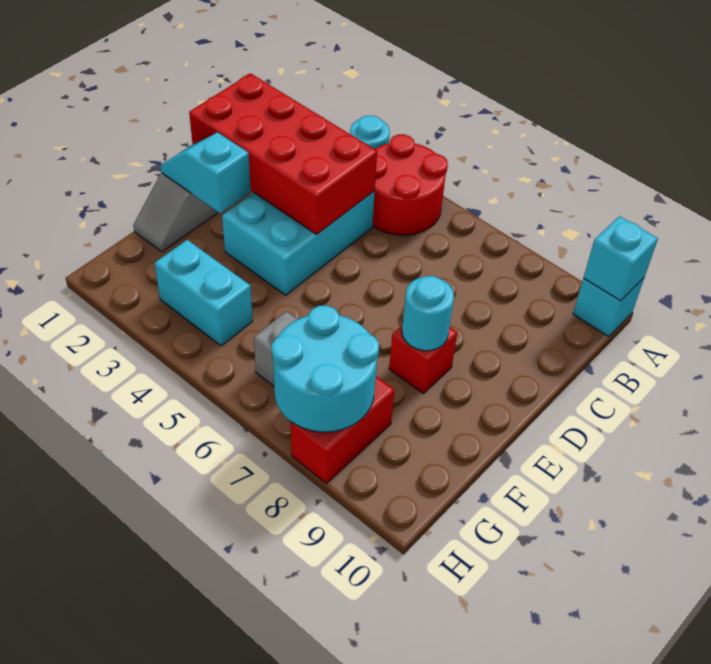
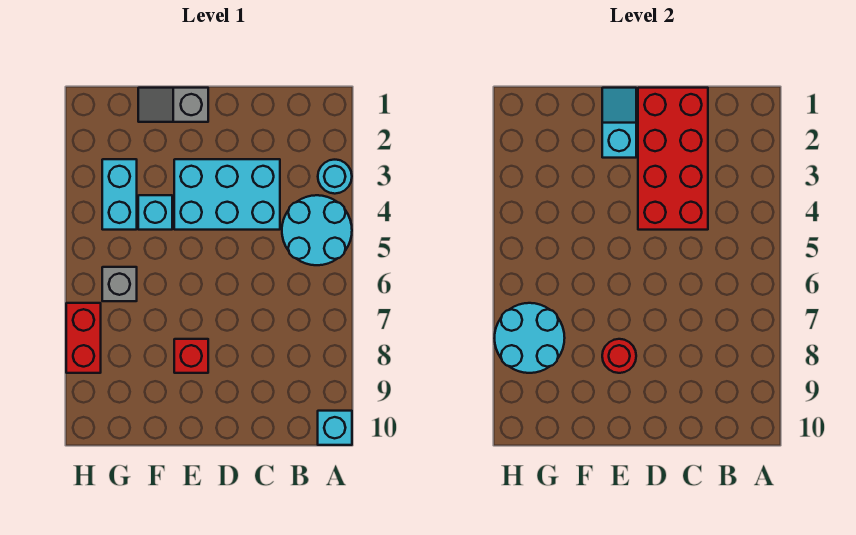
red 2x2 round brick [372,134,448,235] -> cyan 2x2 round brick [282,195,352,265]
cyan 1x1 brick [584,216,658,301] -> cyan 1x1 brick moved to [138,195,172,230]
cyan 1x1 round brick [402,276,454,351] -> red 1x1 round brick [602,339,636,373]
red 1x2 brick [291,376,394,484] -> red 1x2 brick turned to [66,303,101,373]

